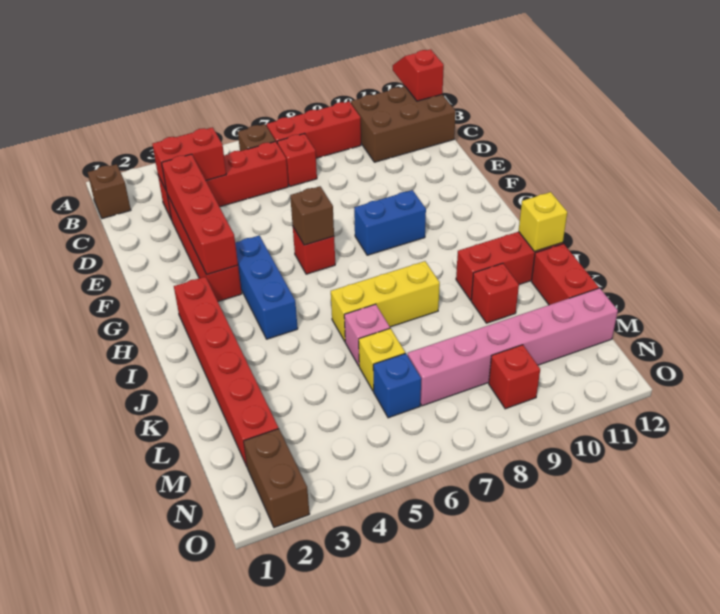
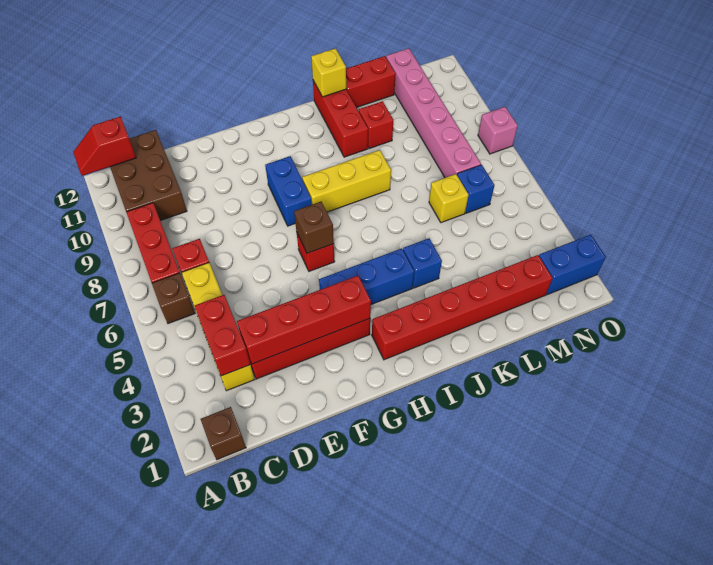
red 1x4 brick [158,141,288,220] -> yellow 1x4 brick [181,263,255,391]
none -> blue 1x1 brick [403,238,442,288]
yellow 1x3 brick [331,261,440,341] -> yellow 1x3 brick turned to [302,150,391,212]
pink 1x1 brick [344,304,390,366] -> pink 1x1 brick moved to [478,107,518,154]
brown 1x2 brick [244,429,310,528] -> blue 1x2 brick [539,235,606,295]
red 1x1 brick [489,345,540,409] -> none

